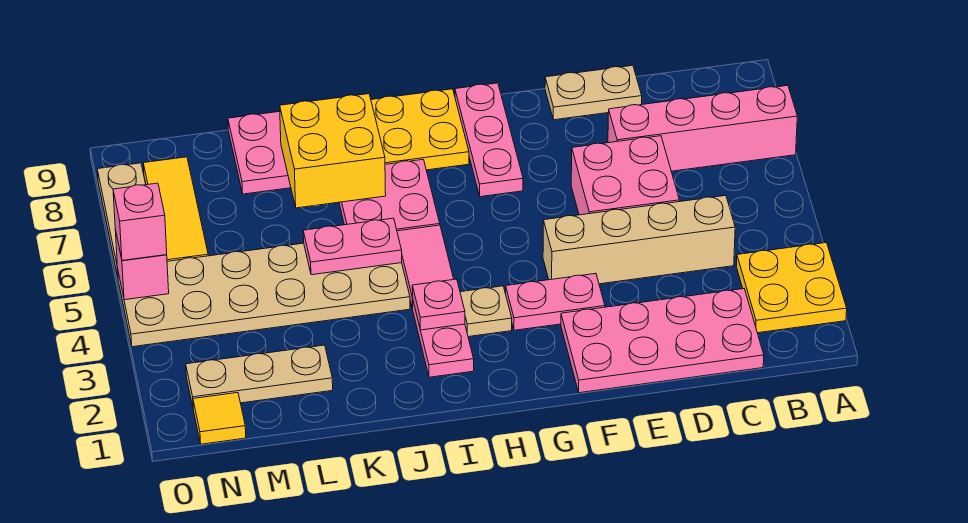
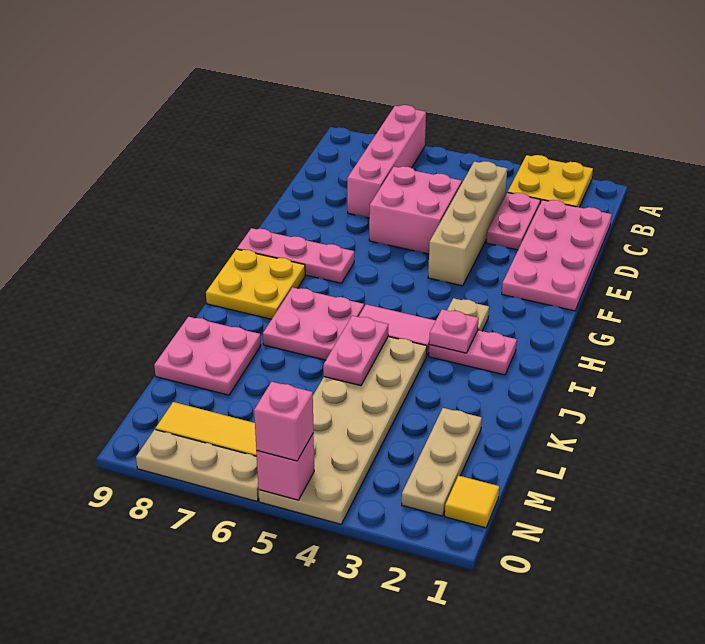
tan 1x2 plate [545,65,642,120] -> none
pink 1x2 plate [506,274,605,330] -> pink 1x2 plate moved to [487,193,540,250]
yellow 2x2 brick [280,94,386,208] -> none

